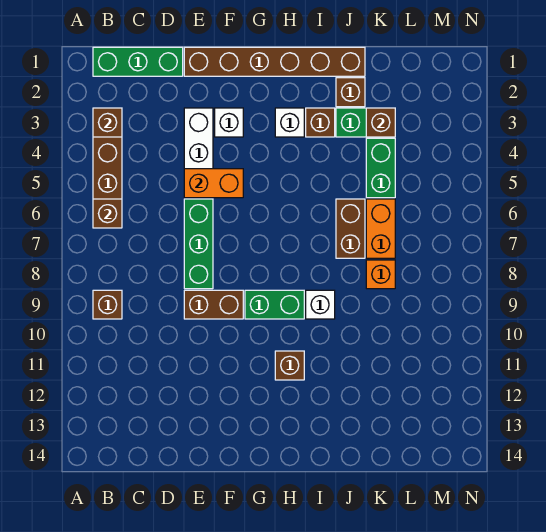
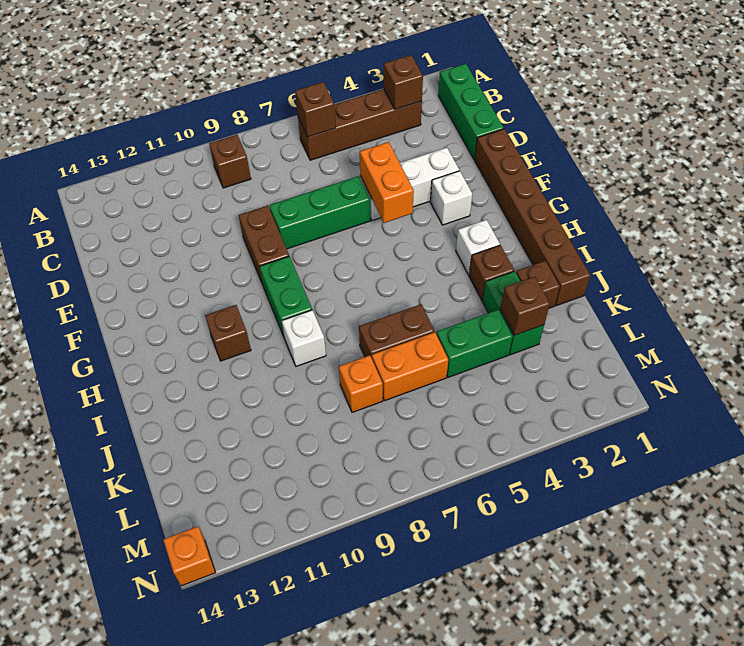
none -> orange 1x1 brick [163,526,215,586]

